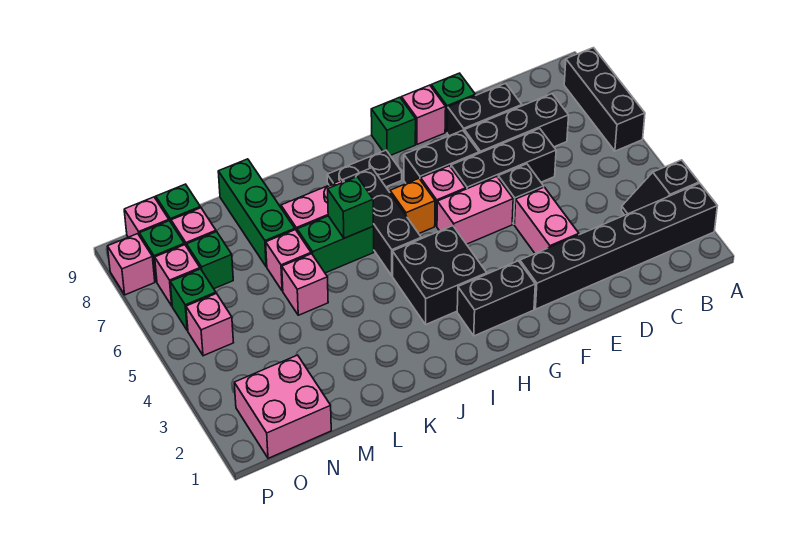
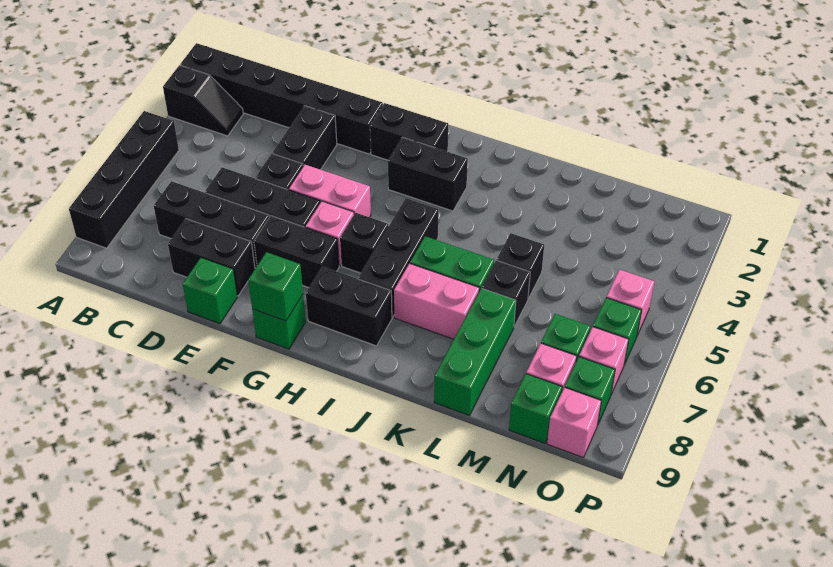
black 1x3 brick [564,48,645,151] -> black 1x4 brick [69,111,179,248]
pink 1x2 brick [514,187,579,253] -> black 1x2 brick [273,106,337,170]
pink 1x1 brick [401,85,446,144] -> none
black 2x2 brick [393,226,487,324] -> black 1x2 brick [388,137,468,211]
orange 1x1 brick [390,179,435,233] -> black 1x1 brick [340,213,388,273]
black 1x2 plate [327,150,402,187] -> black 1x2 brick [306,267,392,346]
green 1x1 brick [328,177,374,238] -> green 1x1 brick moved to [248,252,303,321]
pink 1x1 brick [282,254,328,315] -> black 1x1 brick [497,233,544,299]
pink 1x1 brick [266,230,311,291] -> black 1x1 brick [482,260,530,326]
pink 2x2 brick [234,355,331,458] -> none
pink 1x1 brick [107,234,155,295] -> none

